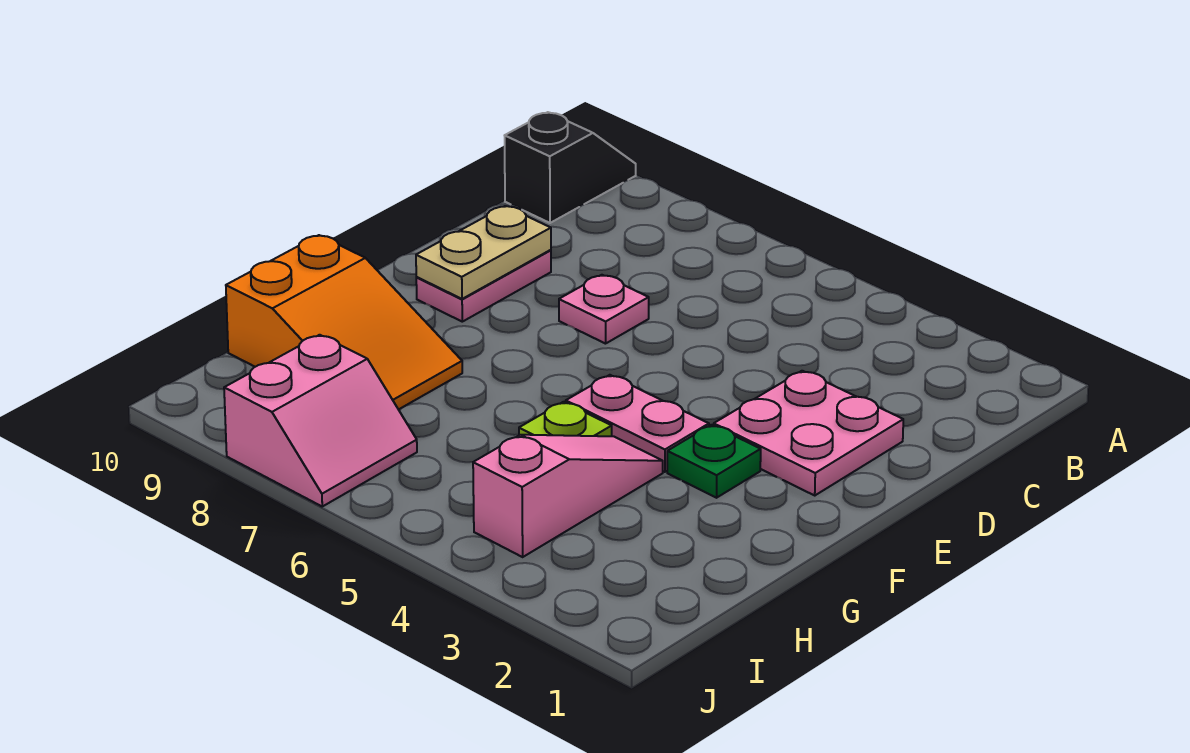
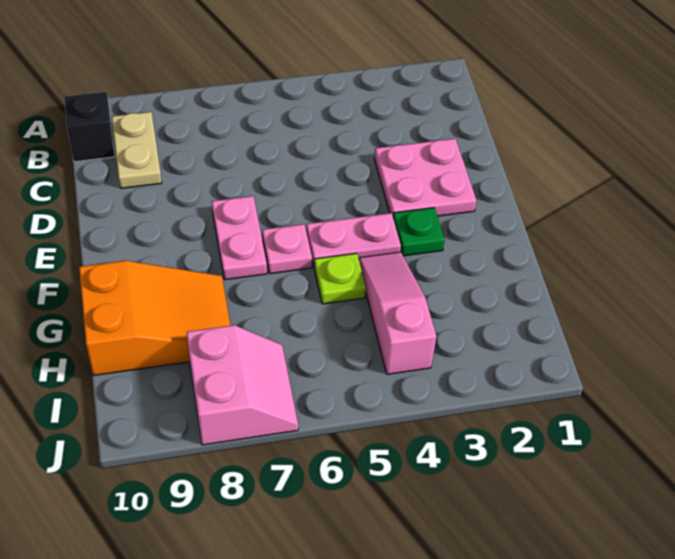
pink 1x1 plate [559,275,649,344] -> pink 1x1 plate moved to [262,224,312,274]
pink 1x2 plate [416,250,551,322] -> pink 1x2 plate moved to [212,196,267,280]
tan 1x2 plate [416,206,551,299] -> tan 1x2 plate moved to [112,112,162,188]

